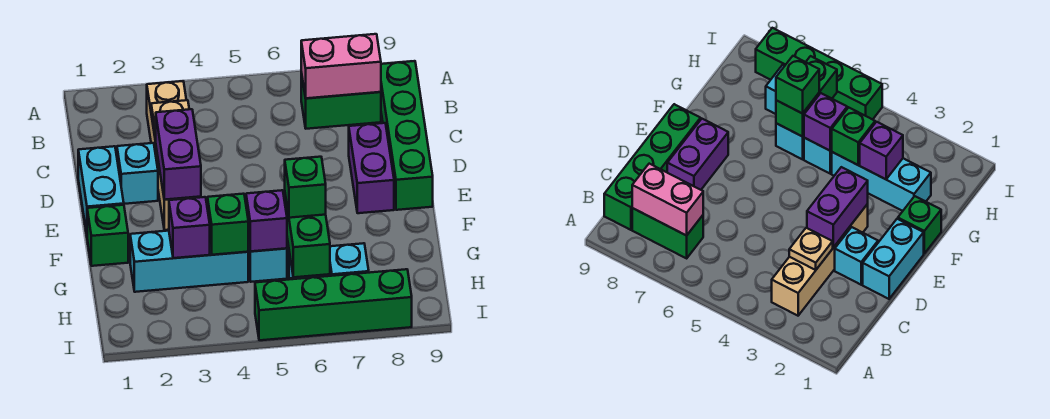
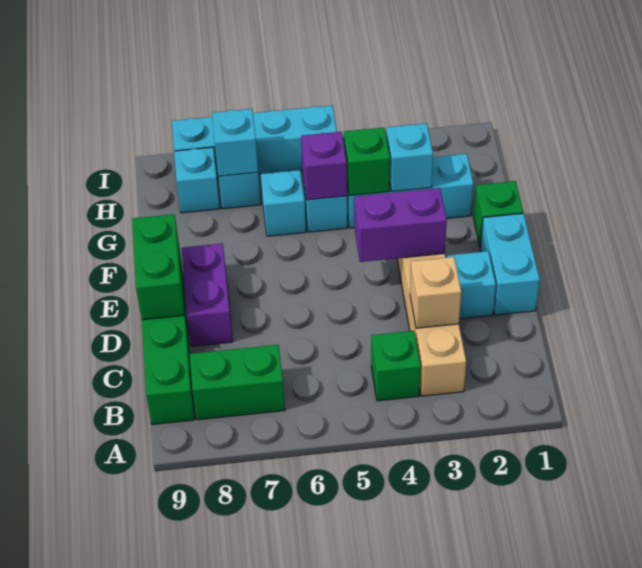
pink 1x2 brick [301,34,381,98] -> none
tan 1x1 plate [151,100,189,141] -> tan 1x1 brick [410,257,461,328]
purple 1x2 brick [155,109,201,200] -> purple 1x2 brick turned to [354,188,447,262]
purple 1x1 brick [169,197,210,258] -> cyan 1x1 brick [386,123,433,191]
green 1x2 brick [285,195,330,277] -> green 1x2 brick moved to [132,214,184,320]
green 1x1 brick [285,157,326,218] -> green 1x1 brick moved to [371,331,421,401]
none -> cyan 1x1 brick [212,109,258,176]
none -> cyan 1x1 brick [174,147,220,213]
green 1x4 brick [255,269,412,340] -> cyan 1x4 brick [172,105,337,178]

